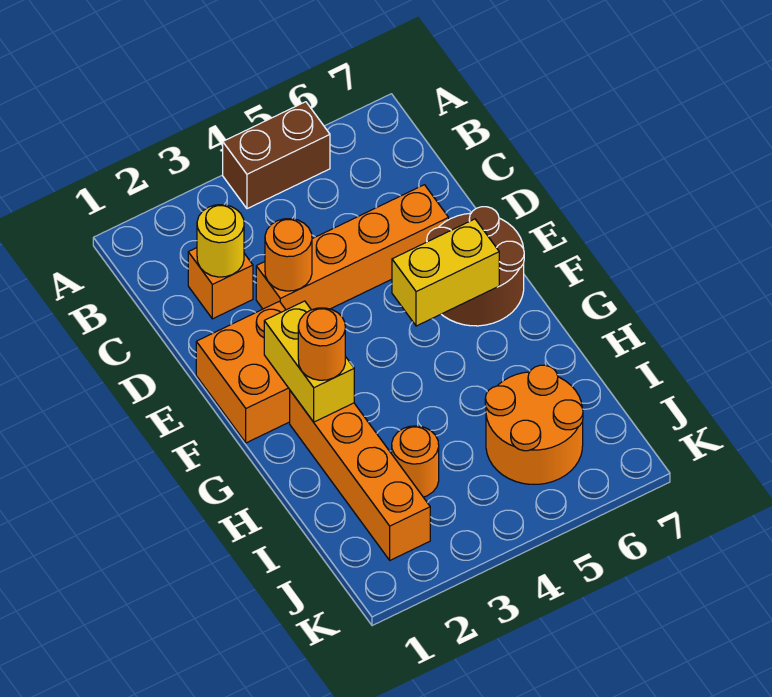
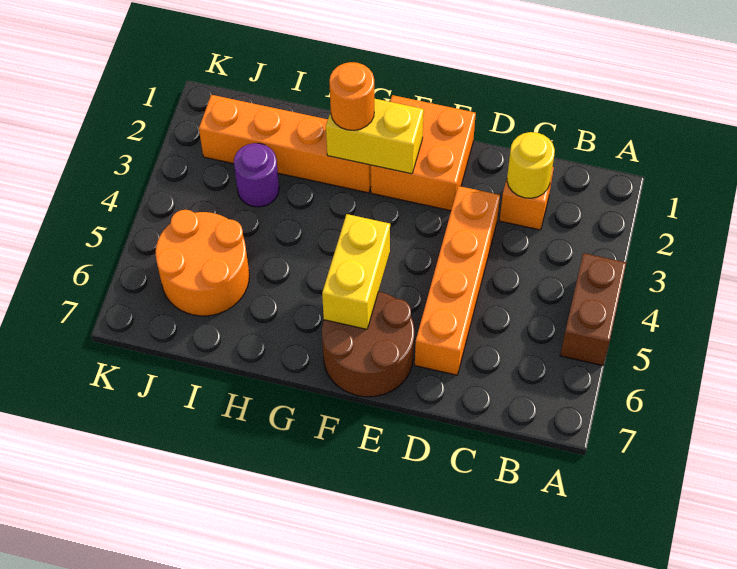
orange 1x1 round brick [265,219,312,291] -> none
orange 1x1 round brick [392,426,439,497] -> purple 1x1 round brick [234,143,279,207]

